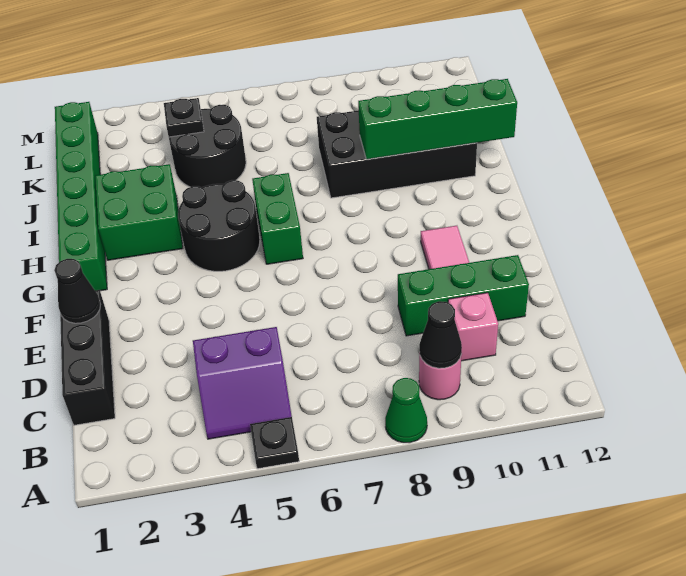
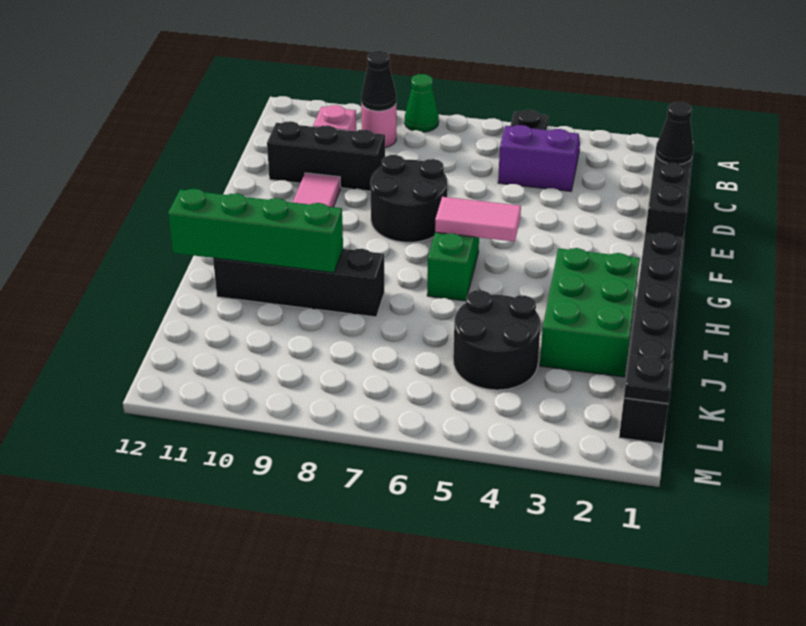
green 1x3 brick [398,255,529,336] -> black 1x3 brick [267,121,385,191]
black 1x1 cone [54,259,101,323] -> black 1x1 cone moved to [656,102,693,164]
green 1x6 brick [55,102,107,291] -> black 1x6 brick [619,233,685,444]
black 2x2 round brick [178,180,260,271] -> black 2x2 round brick moved to [370,155,448,242]
none -> pink 1x2 tile [435,197,521,242]
green 2x2 brick [95,164,183,260] -> green 2x3 brick [540,248,640,377]
black 2x4 brick [317,110,477,198] -> black 1x4 brick [213,249,384,317]
black 1x1 plate [164,98,204,137] -> black 1x1 plate moved to [624,355,673,404]

